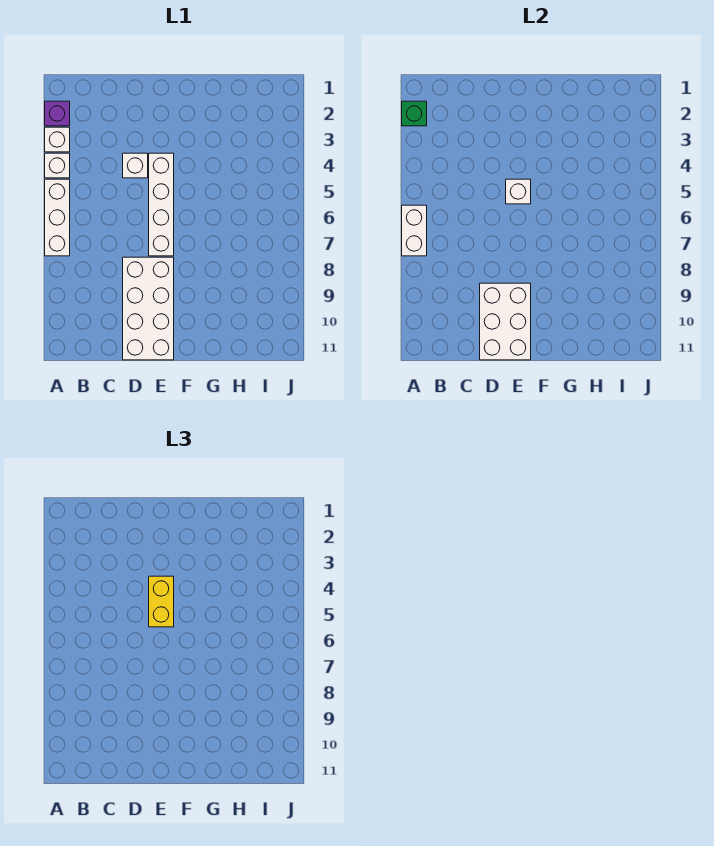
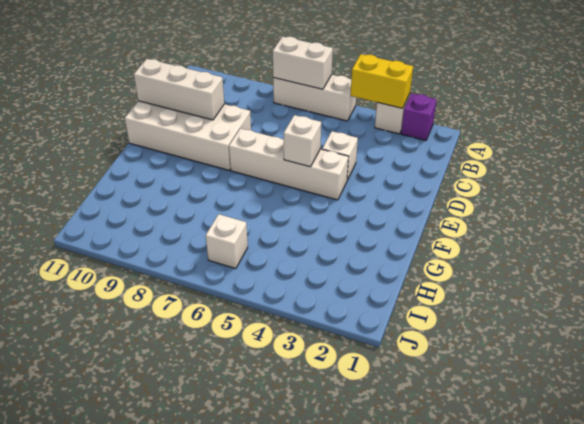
green 1x1 brick [402,101,427,126] -> none
white 1x1 brick [45,153,70,178] -> white 1x1 brick moved to [206,214,248,269]
white 2x3 brick [480,283,531,360] -> white 1x3 brick [134,59,224,120]
yellow 1x2 brick [149,576,174,627] -> yellow 1x2 brick moved to [350,54,413,108]

